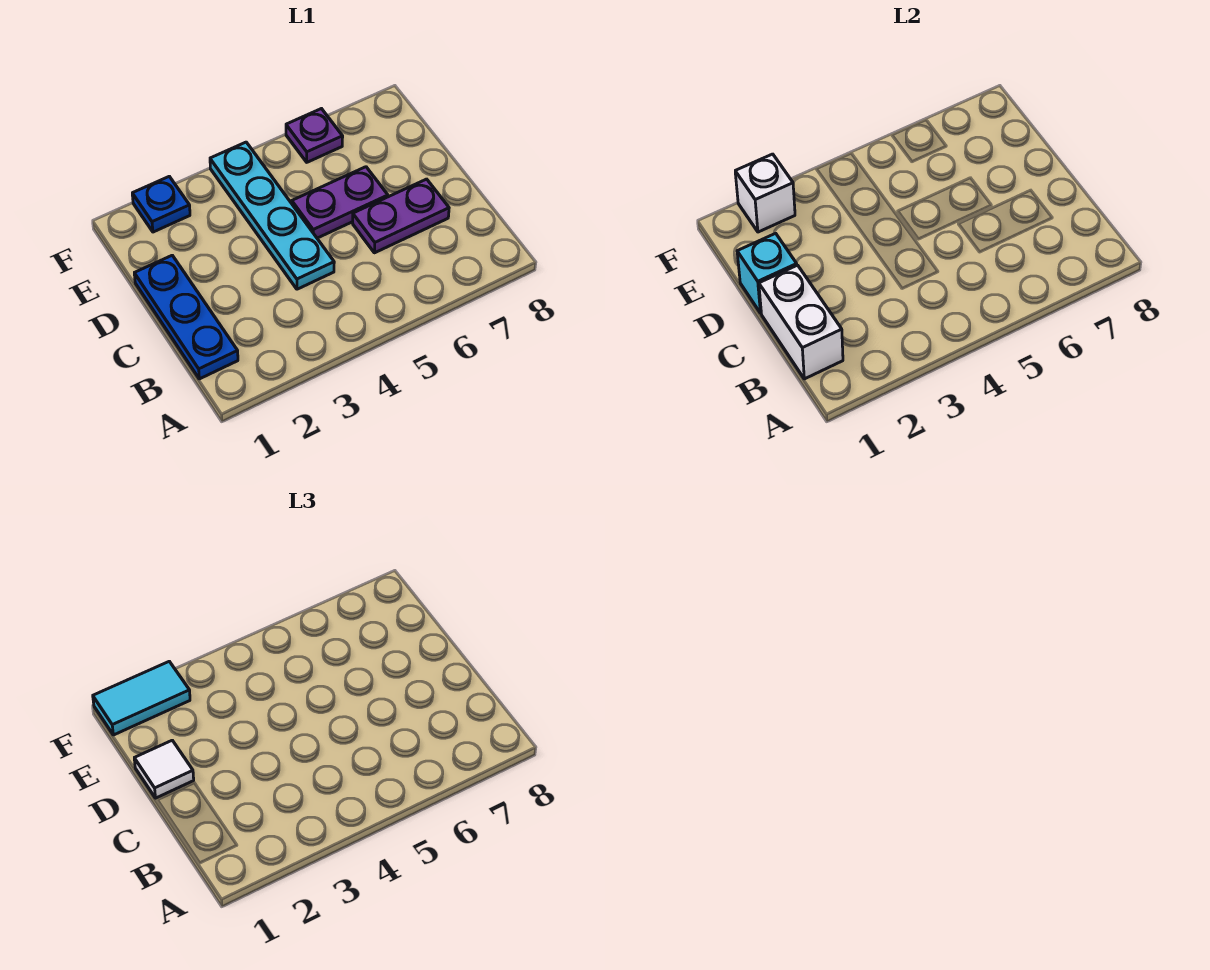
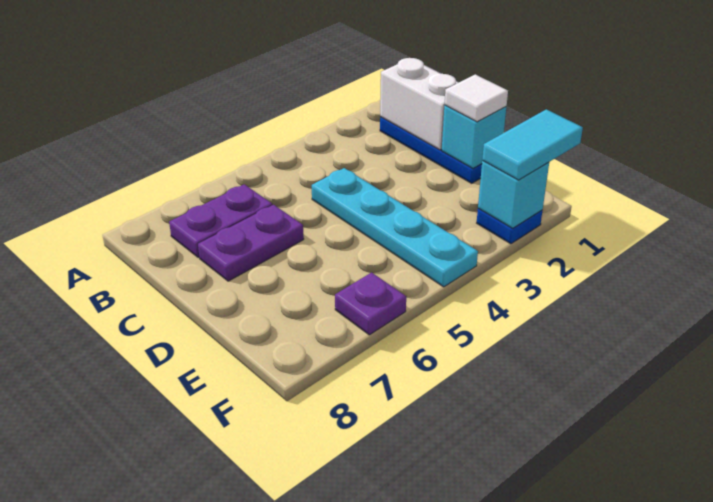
purple 1x2 plate [292,167,388,238] -> purple 1x2 plate moved to [169,184,272,257]
white 1x1 brick [735,154,795,232] -> cyan 1x1 brick [478,161,549,228]

